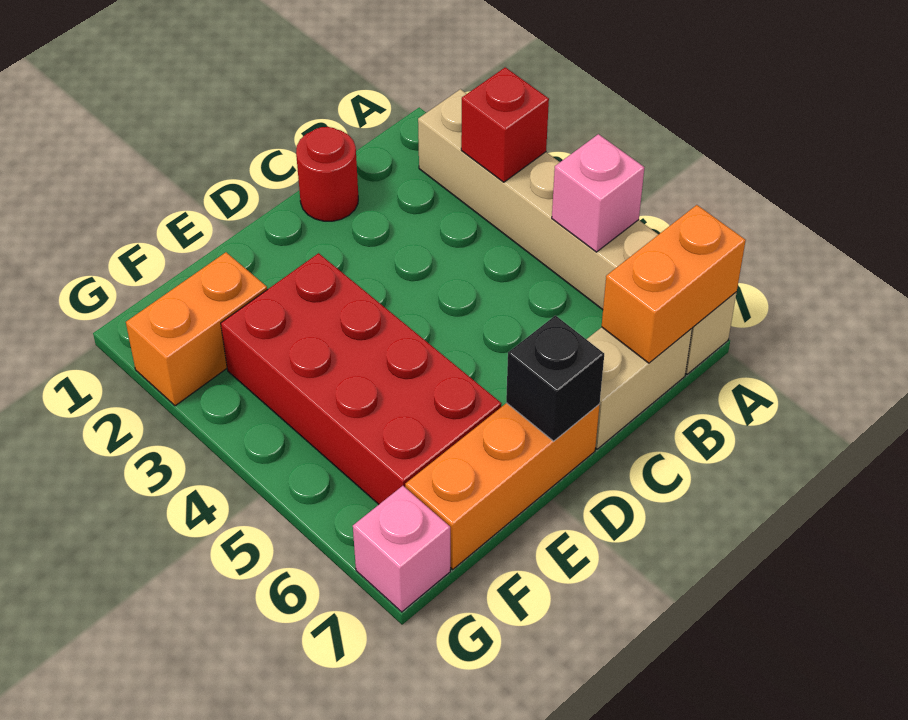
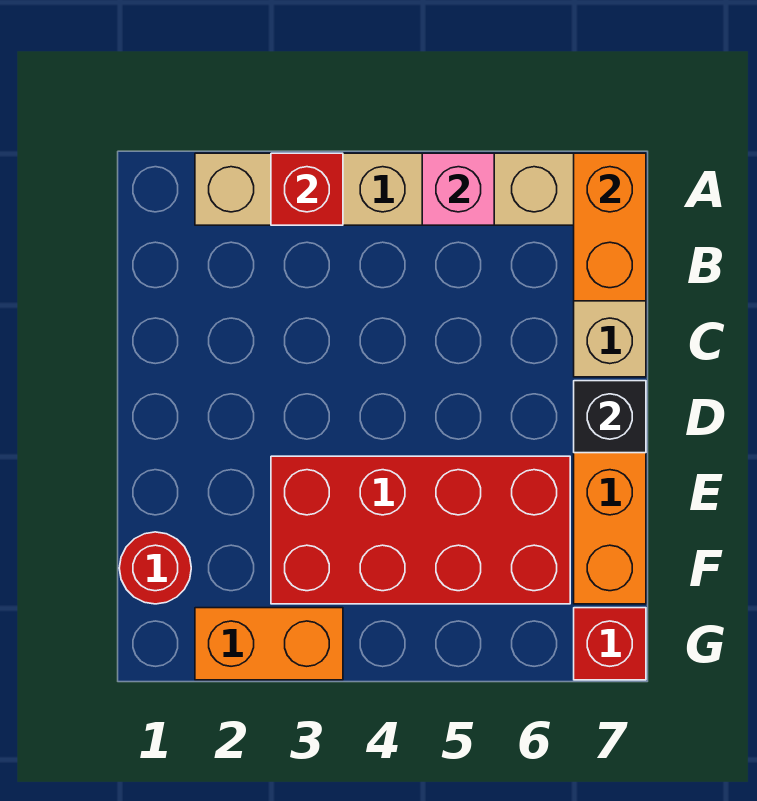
red 1x1 round brick [296,127,358,221] -> red 1x1 round brick moved to [119,532,191,604]
orange 1x2 brick [126,252,267,406] -> orange 1x2 brick turned to [195,608,343,680]
pink 1x1 brick [353,486,450,612] -> red 1x1 brick [574,608,646,680]

